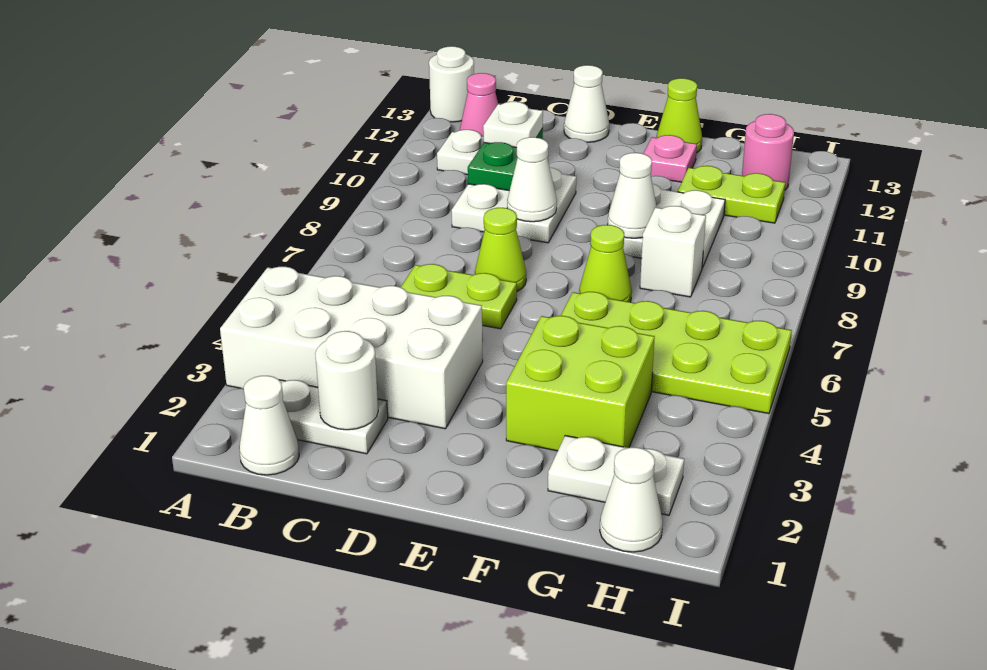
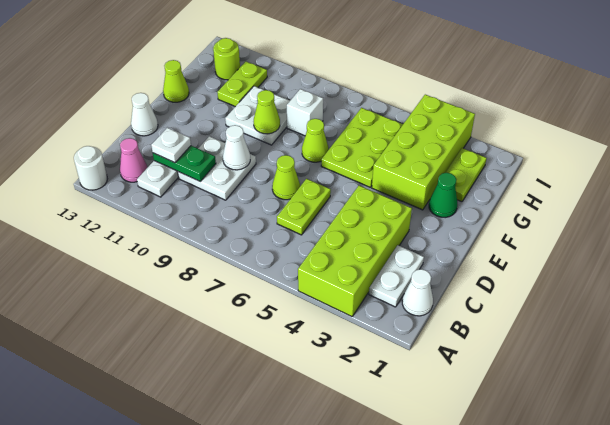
white 2x4 brick [220,267,483,429] -> lime 2x4 brick [298,186,412,316]
white 1x1 round brick [315,331,378,430] -> none
none -> green 1x1 cone [429,173,457,218]
lime 2x2 brick [506,316,655,451] -> lime 2x4 brick [372,95,475,210]
lime 2x4 plate [561,292,792,414] -> lime 2x3 plate [321,108,403,188]
white 1x1 cone [608,153,657,238] -> lime 1x1 cone [254,90,280,134]
pink 1x1 plate [643,135,697,182] -> none
white 1x2 plate [548,436,684,515] -> lime 1x2 plate [446,148,487,202]
white 1x1 cone [600,447,663,552] -> none
pink 1x1 round brick [742,114,794,190] -> lime 1x1 round brick [213,38,240,80]

